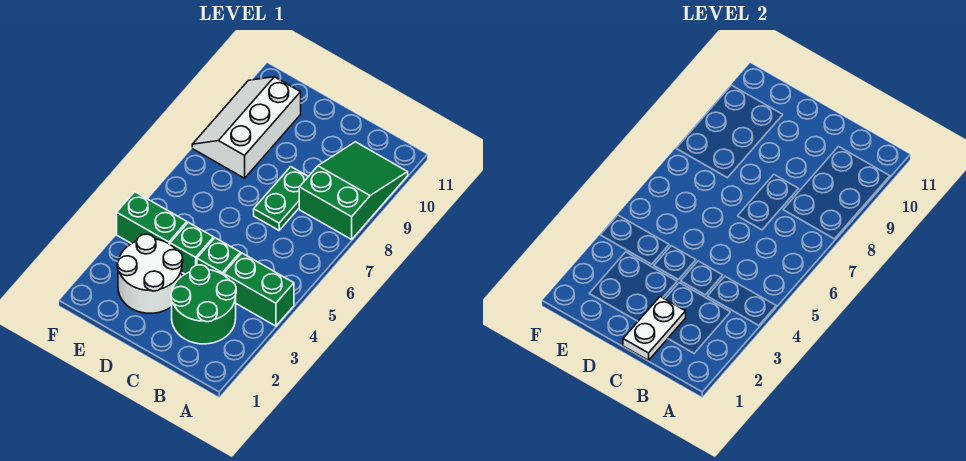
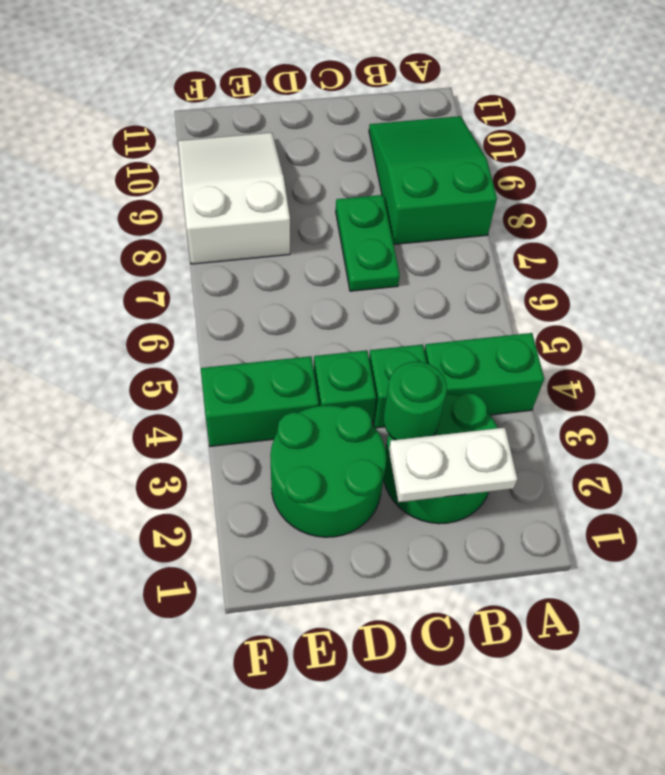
white 1x2 plate [623,297,686,360] -> white 1x2 plate turned to [389,428,517,502]
none -> green 1x1 round brick [384,362,447,440]
white 2x2 round brick [117,234,183,313] -> green 2x2 round brick [270,405,386,537]
white 2x3 slope [192,77,301,178] -> white 2x3 slope turned to [178,133,290,264]

